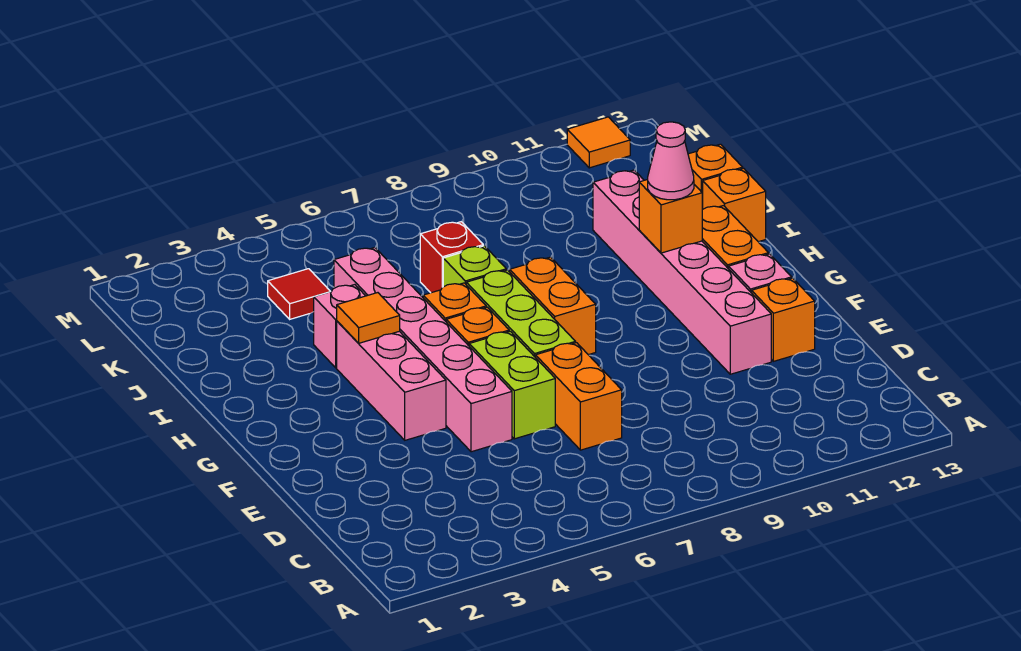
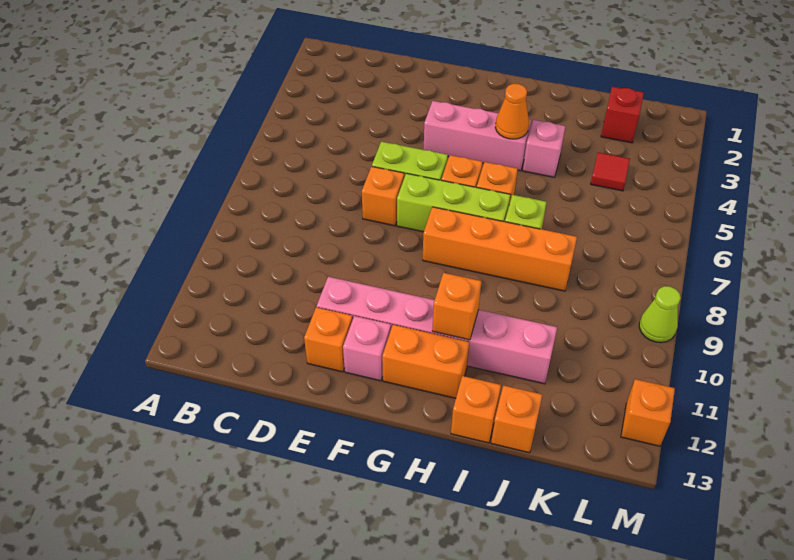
orange 1x2 brick [535,343,622,450] -> orange 1x1 brick [362,166,404,226]
pink 1x6 brick [334,248,512,452] -> none
orange 1x2 brick [510,257,596,355] -> orange 1x4 brick [423,207,577,291]
orange 1x1 tile [337,293,400,343] -> orange 1x1 cone [495,84,529,139]
pink 1x1 cone [648,122,694,200] -> none
red 1x1 brick [420,222,483,293] -> red 1x1 brick moved to [601,87,644,143]
none -> lime 1x1 cone [639,286,681,343]
orange 1x1 tile [567,117,630,168] -> orange 1x1 brick [621,379,675,446]

